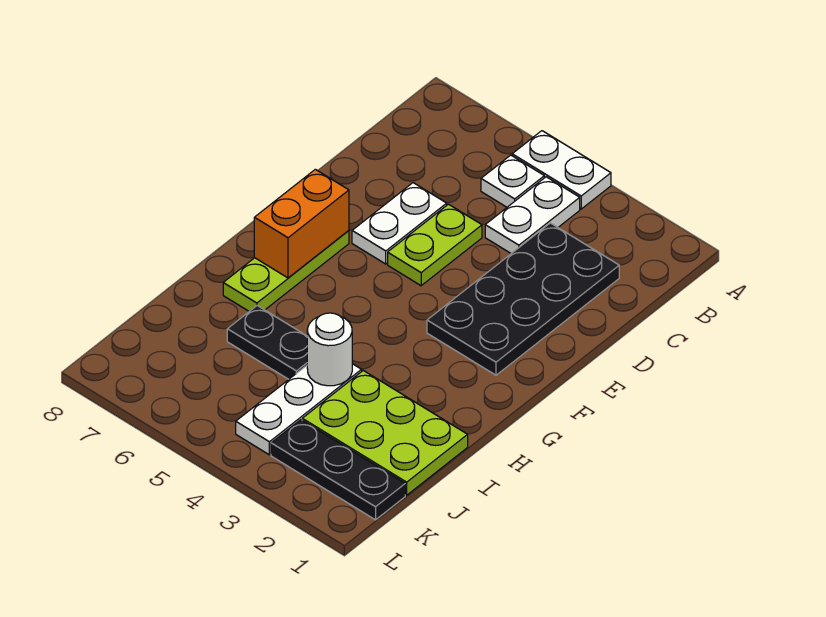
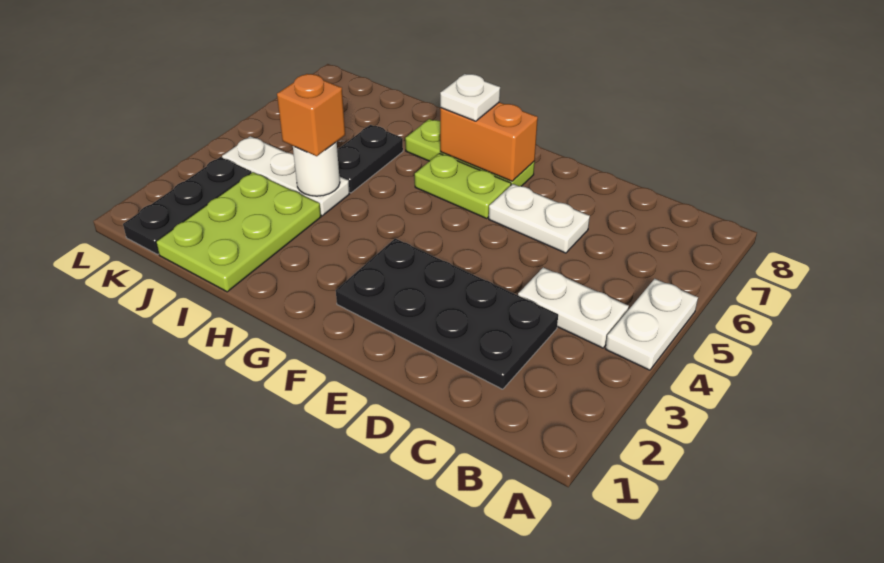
white 1x1 plate [481,155,544,207] -> white 1x1 plate moved to [440,74,500,121]
lime 1x2 plate [388,204,482,286] -> lime 1x2 plate moved to [415,153,511,218]
none -> orange 1x1 brick [277,74,345,156]

